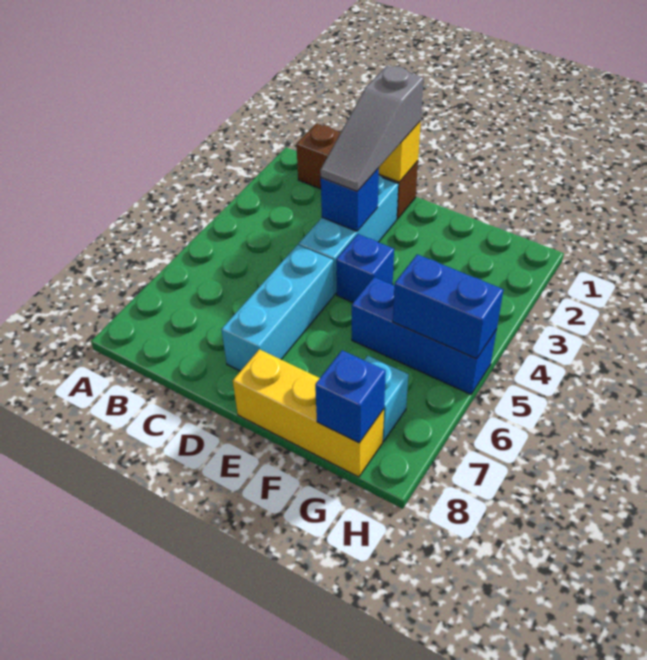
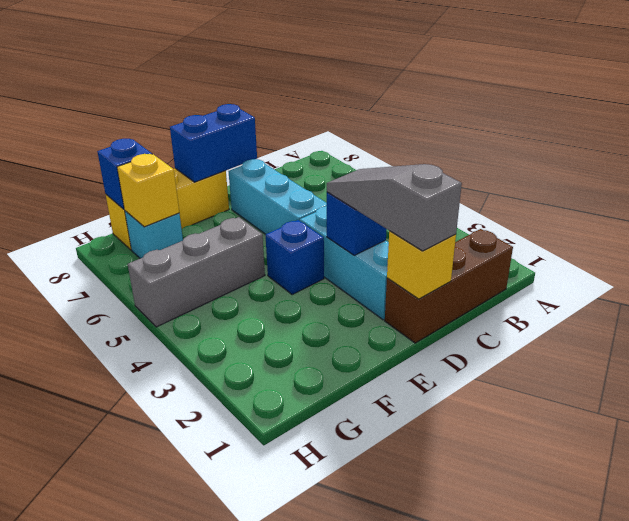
blue 1x3 brick [352,277,497,394] -> grey 1x3 brick [128,217,265,327]
blue 1x2 brick [393,254,503,359] -> blue 1x2 brick moved to [170,104,257,182]
none -> yellow 1x1 brick [117,154,179,227]

